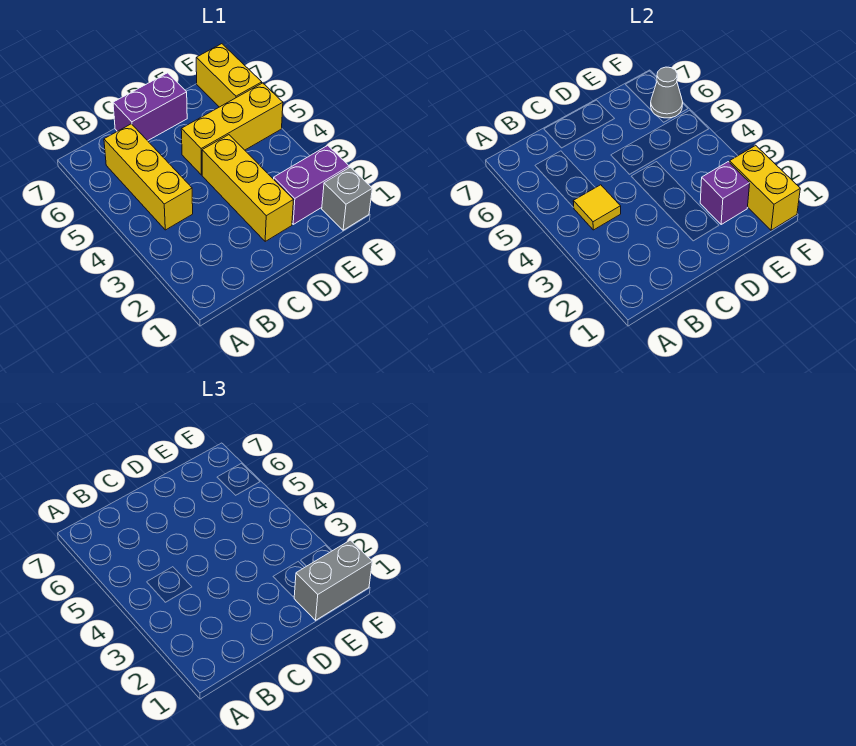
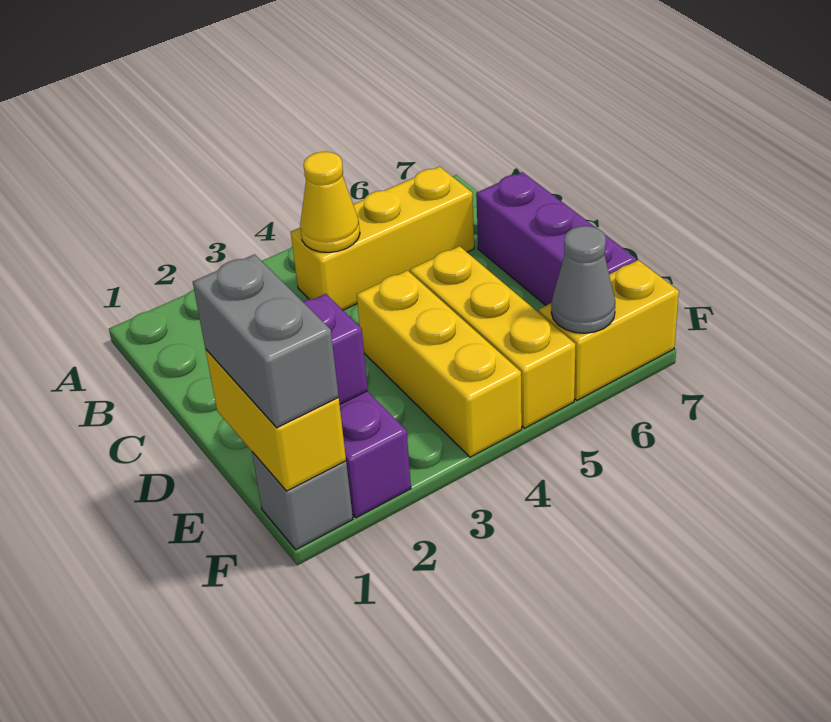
yellow 1x1 tile [573,185,621,230] -> yellow 1x1 cone [300,152,360,252]
purple 1x2 brick [113,73,187,141] -> purple 1x3 brick [476,172,636,305]
yellow 1x3 brick [202,135,293,241] -> yellow 1x3 brick turned to [357,271,522,457]
yellow 1x2 brick [729,145,800,230] -> yellow 1x2 brick turned to [206,350,346,491]

